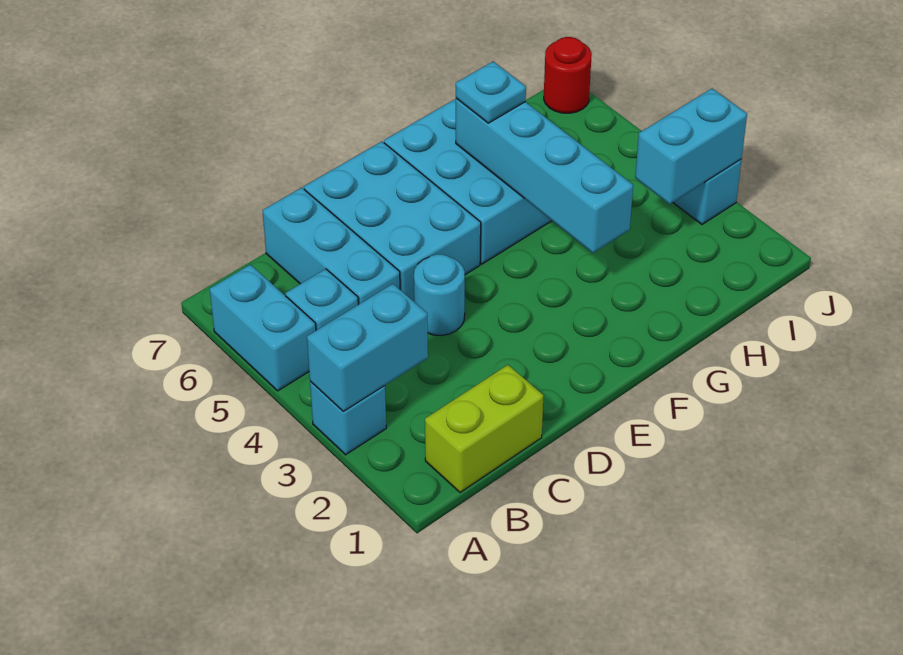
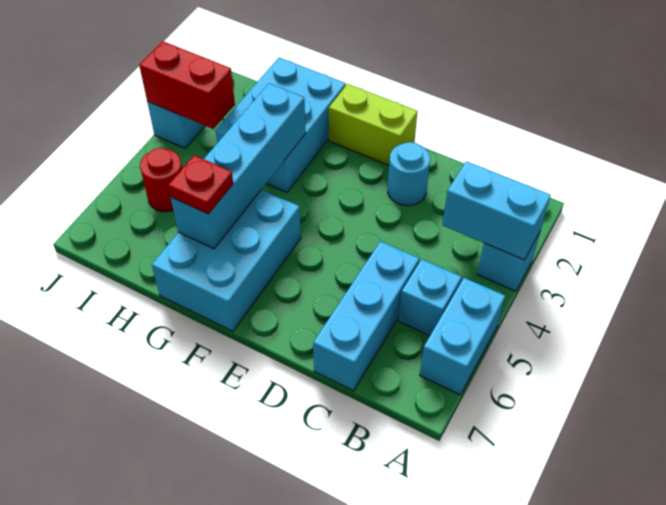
lime 1x2 brick [425,365,544,493] -> lime 1x2 brick moved to [329,84,418,165]
cyan 1x1 round brick [414,254,465,336] -> cyan 1x1 round brick moved to [388,142,430,206]
cyan 2x3 brick [304,141,481,301] -> cyan 2x3 brick moved to [215,58,346,192]
cyan 1x1 plate [456,61,526,123] -> red 1x1 plate [168,155,233,214]
cyan 1x2 brick [635,89,747,204] -> red 1x2 brick [139,41,235,129]
red 1x1 round brick [544,37,592,113] -> red 1x1 round brick moved to [140,148,182,212]

